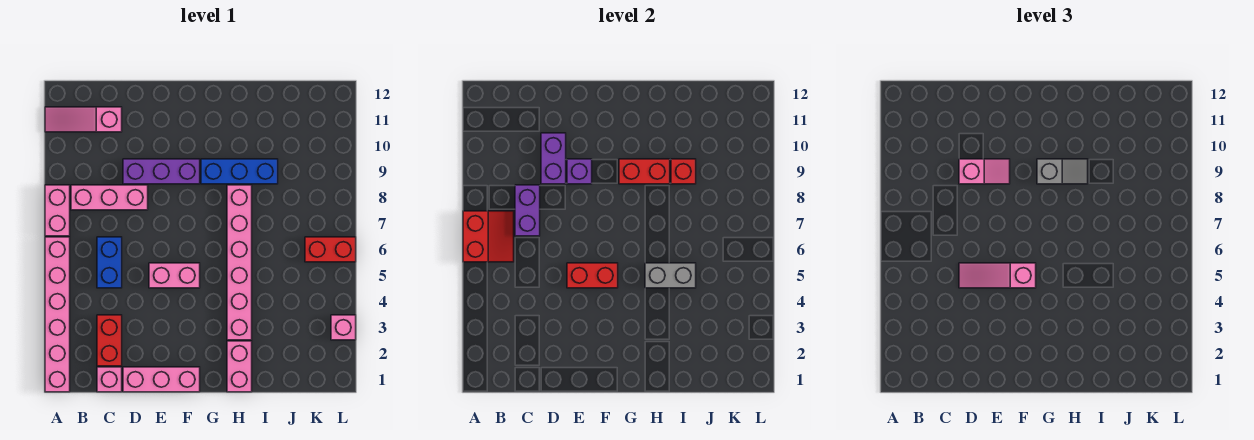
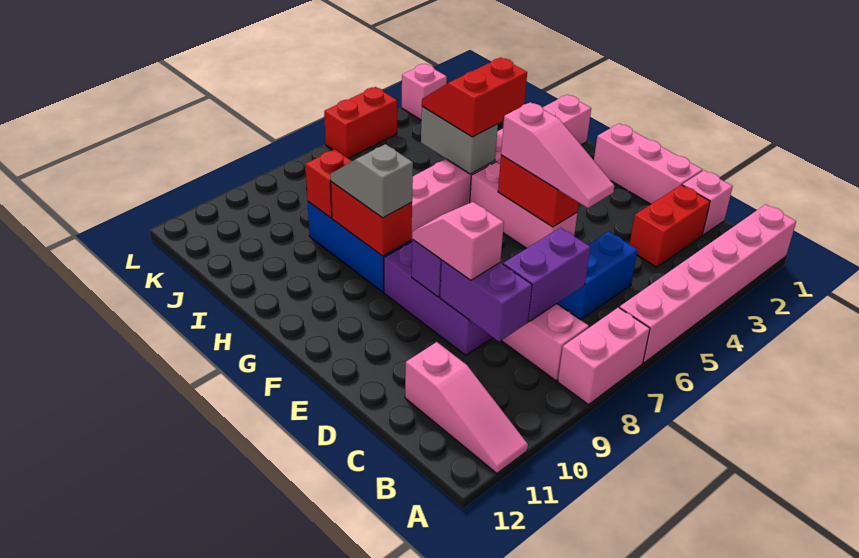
red 2x2 slope [463,211,514,262] -> red 2x2 slope moved to [422,58,527,137]
purple 1x2 brick [541,133,566,184] -> purple 1x2 brick turned to [440,260,532,342]
pink 1x2 brick [149,263,200,288] -> pink 1x3 brick [470,162,577,248]
red 1x2 brick [305,237,356,262] -> red 1x2 brick turned to [324,87,397,158]

